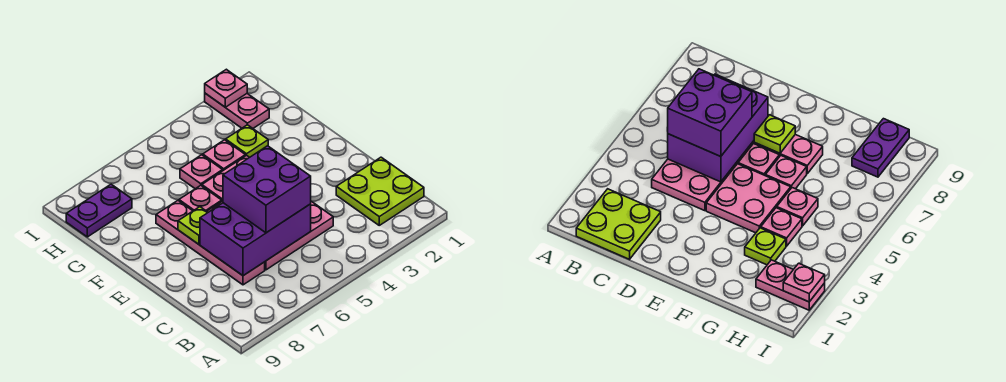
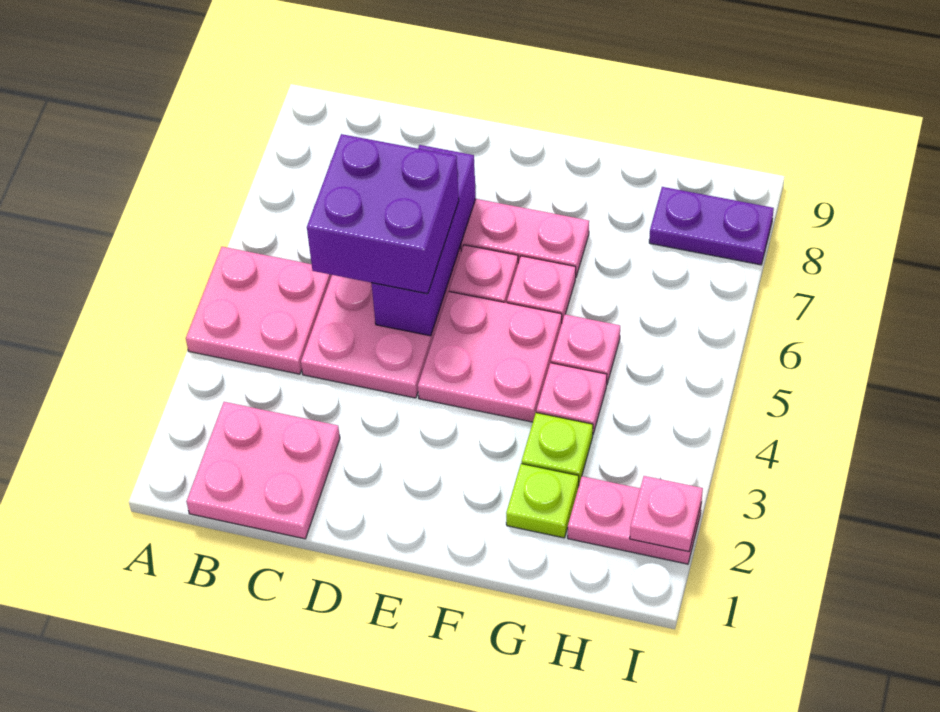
none -> pink 2x2 plate [186,247,332,374]
lime 2x2 plate [336,157,424,225] -> pink 2x2 plate [186,402,340,539]
purple 2x3 brick [200,203,311,276] -> purple 1x3 brick [371,145,476,336]
lime 1x1 plate [178,207,208,244] -> lime 1x1 plate moved to [506,464,579,538]
purple 1x2 plate [66,184,132,237] -> purple 1x2 plate turned to [649,187,774,265]

